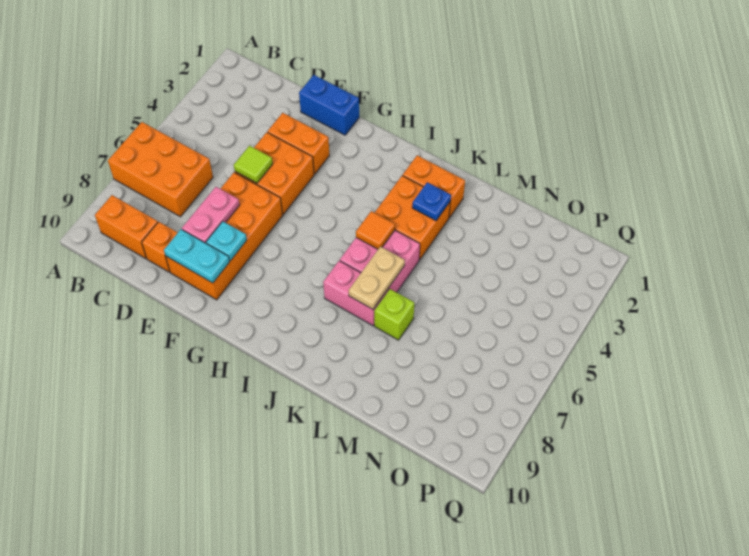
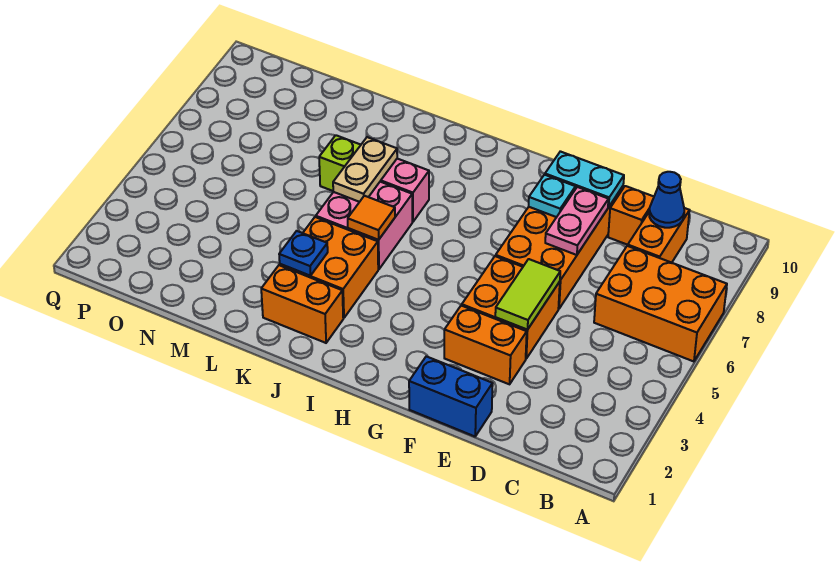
orange 1x2 brick [95,195,158,259] -> orange 1x2 brick turned to [628,208,690,263]
none -> blue 1x1 cone [649,172,684,228]
lime 1x1 tile [234,146,273,183] -> lime 1x2 tile [495,259,560,330]

